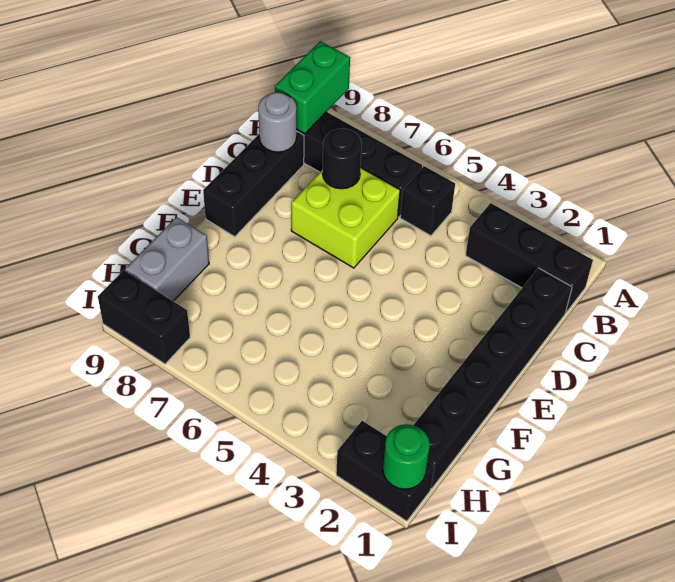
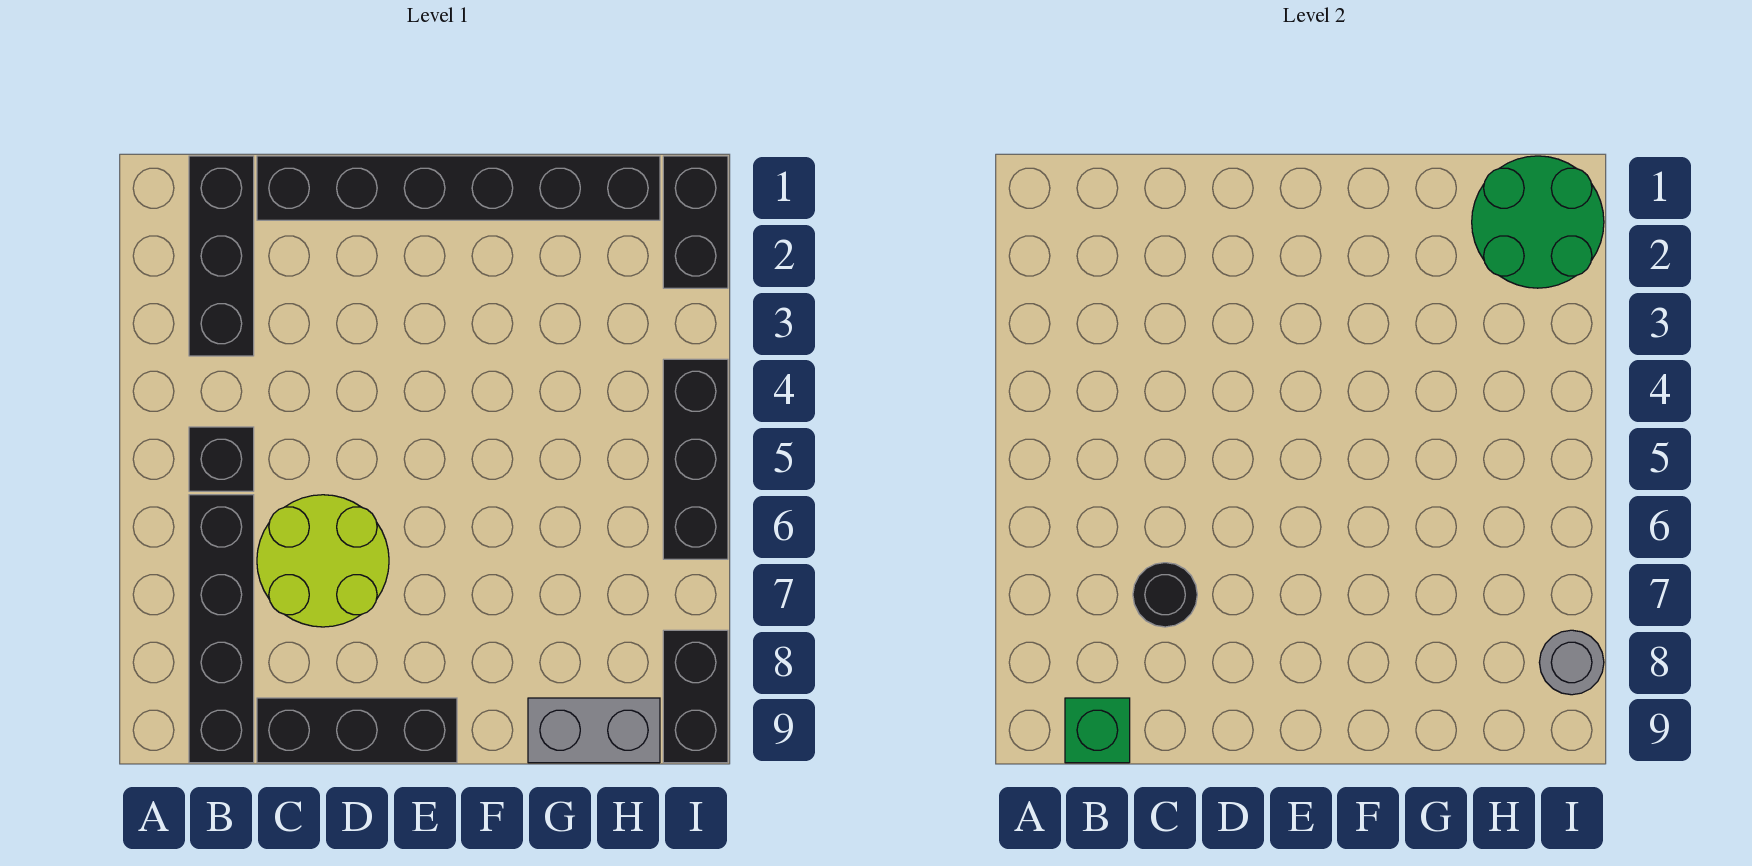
green 1x2 brick [275,41,350,134] -> green 1x1 brick [1065,698,1130,763]
lime 2x2 brick [291,168,400,268] -> lime 2x2 round brick [257,495,389,627]
grey 1x1 round brick [258,92,297,152] -> grey 1x1 round brick moved to [1539,630,1604,695]
green 1x1 round brick [383,424,430,489] -> green 2x2 round brick [1472,156,1604,288]
none -> black 1x3 brick [663,359,728,559]

